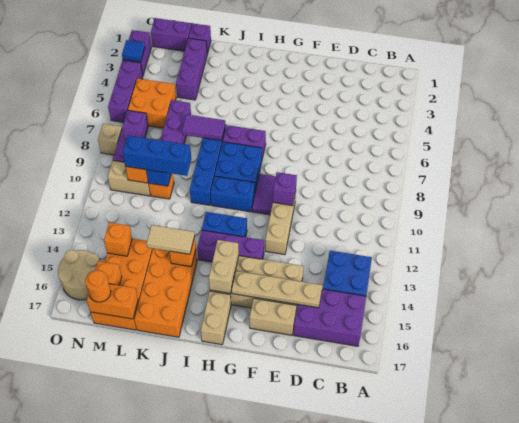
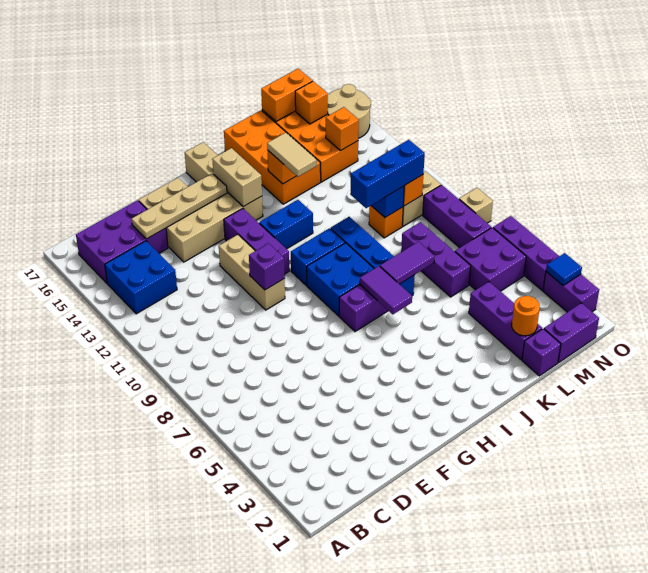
purple 1x2 tile [252,174,276,215] -> purple 1x2 tile moved to [360,266,412,314]
purple 1x3 brick [197,230,264,262] -> purple 1x3 brick turned to [224,208,289,274]
tan 1x2 tile [147,225,195,254] -> tan 1x2 tile turned to [267,133,317,177]
orange 2x2 brick [128,79,176,128] -> purple 2x2 brick [455,228,526,291]
orange 1x1 round brick [85,270,111,302] -> orange 1x1 round brick moved to [512,296,540,336]

